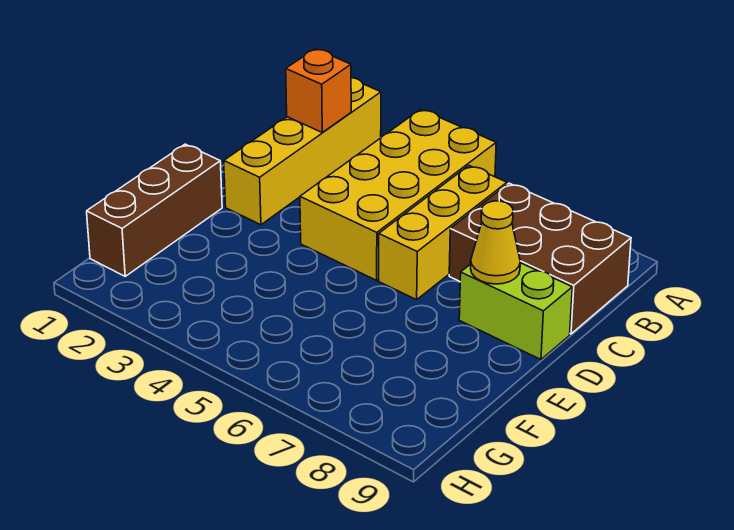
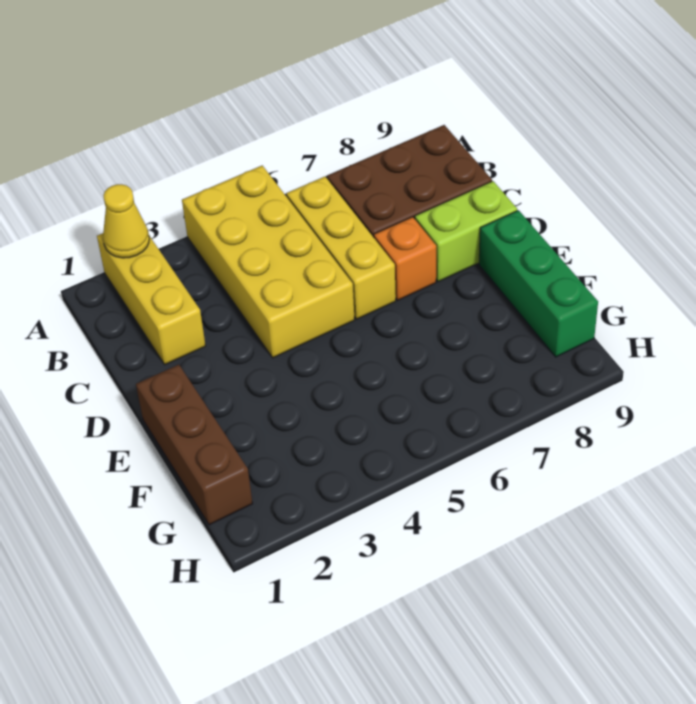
yellow 1x4 brick [224,78,381,225] -> yellow 1x3 brick [97,233,206,365]
orange 1x1 brick [286,49,351,132] -> orange 1x1 brick moved to [374,217,436,300]
yellow 1x1 cone [471,201,520,284] -> yellow 1x1 cone moved to [103,184,149,258]
none -> green 1x3 brick [479,210,598,357]

